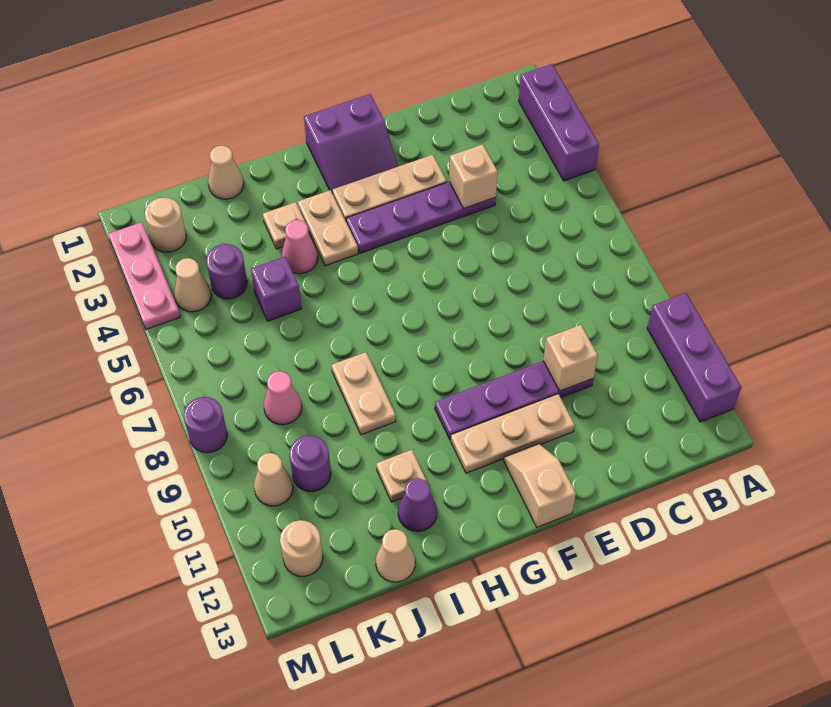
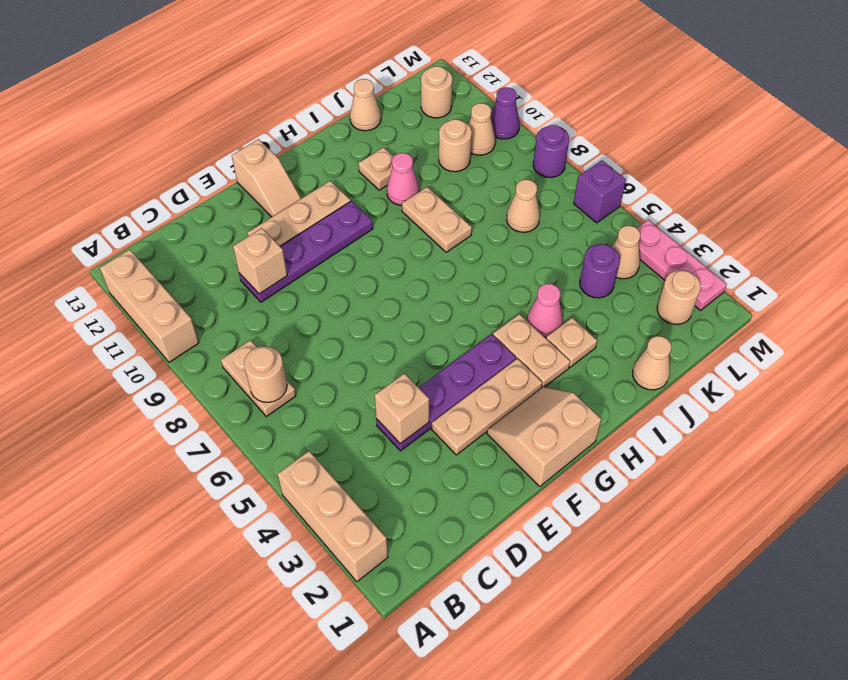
purple 1x3 brick [519,64,599,181] -> tan 1x3 brick [277,451,388,582]
purple 1x3 brick [647,293,741,422] -> tan 1x3 brick [100,250,199,362]
none -> tan 1x2 plate [221,340,296,416]
none -> tan 1x1 round brick [244,346,287,402]
purple 2x2 slope [304,94,398,194] -> tan 2x2 slope [487,387,601,486]
purple 1x1 cone [398,478,437,531] -> purple 1x1 cone moved to [491,87,520,139]
purple 1x1 brick [251,257,302,321] -> purple 1x1 brick moved to [574,160,626,223]
none -> tan 1x1 cone [507,180,540,232]
pink 1x1 cone [264,371,302,425] -> pink 1x1 cone moved to [387,153,419,205]
purple 1x1 round brick [289,436,331,492] -> tan 1x1 round brick [439,119,472,172]

